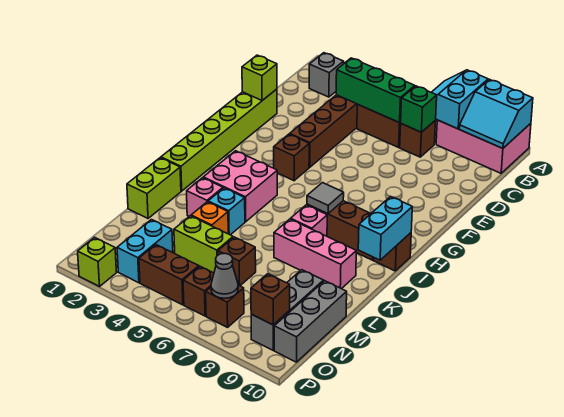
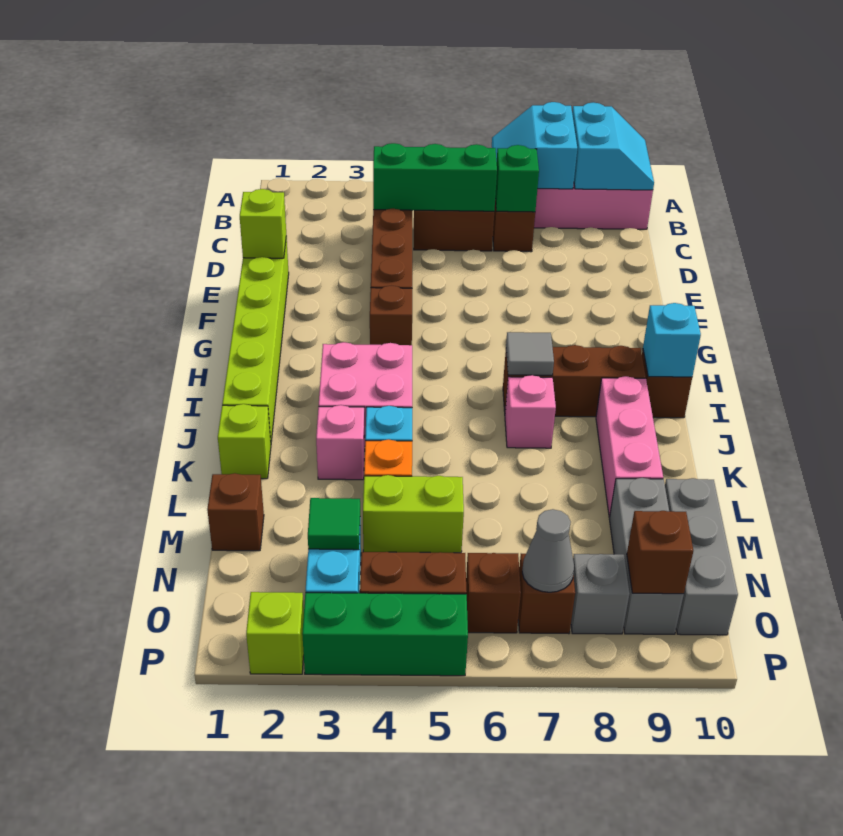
cyan 2x2 slope [459,79,533,148] -> cyan 2x2 slope turned to [572,102,654,190]
grey 1x1 brick [309,53,344,97] -> grey 1x1 brick moved to [571,554,630,634]
cyan 1x2 brick [358,196,412,260] -> cyan 1x1 brick [643,303,701,377]
lime 1x2 brick [127,158,181,218] -> lime 1x1 brick [218,404,271,479]
pink 1x3 brick [274,219,356,289] -> pink 1x3 brick turned to [596,376,663,517]
brown 1x1 brick [218,237,256,286] -> brown 1x1 brick moved to [207,473,264,551]
none -> green 1x1 tile [308,498,360,550]
none -> green 1x3 brick [302,593,468,676]

